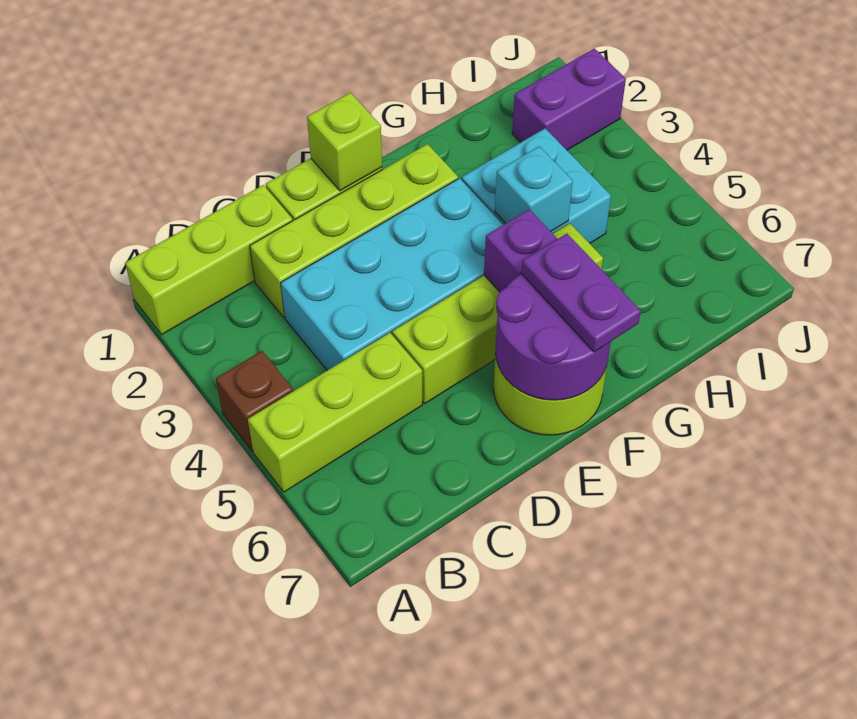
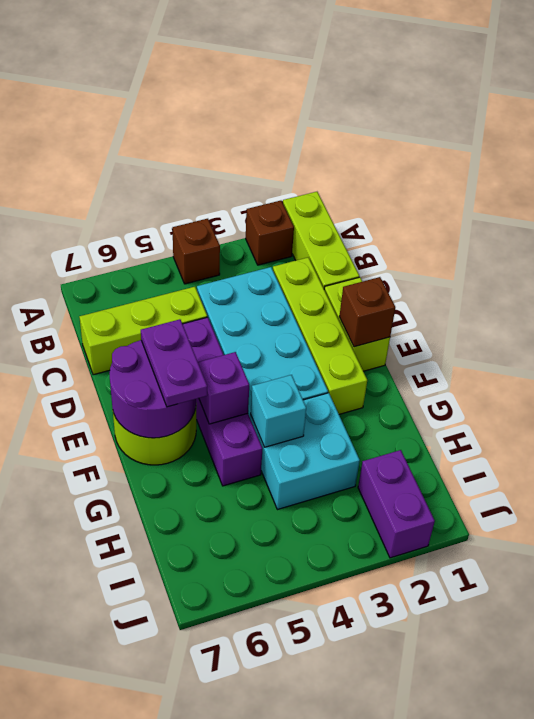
none -> brown 1x1 brick [246,201,294,265]
lime 1x3 brick [248,333,422,492] -> lime 1x3 brick turned to [79,287,207,375]
lime 1x4 brick [392,223,603,403] -> purple 1x4 brick [183,317,263,486]
lime 1x1 brick [307,93,382,191] -> brown 1x1 brick [339,277,395,347]
purple 1x2 plate [521,233,641,352] -> purple 1x2 plate turned to [141,319,207,407]

